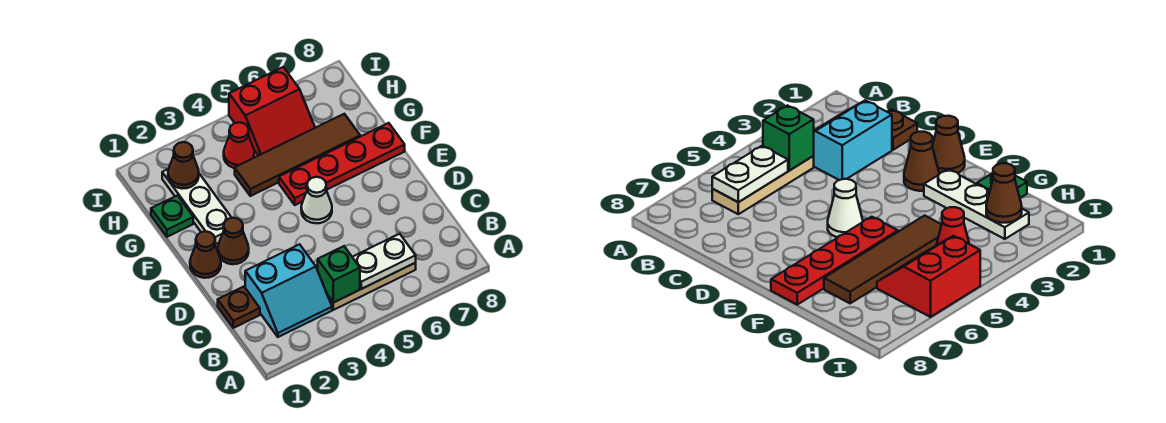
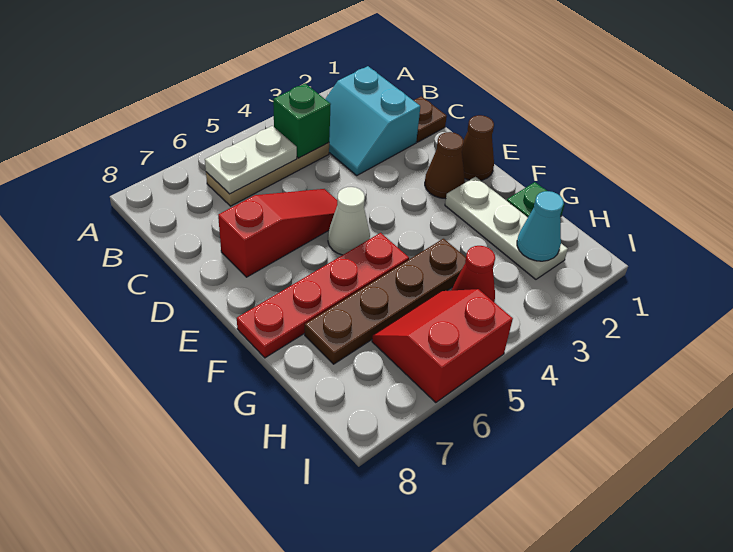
cyan 2x2 slope [245,244,332,337] -> cyan 2x2 slope turned to [325,66,420,175]
none -> red 1x3 slope [218,189,337,277]
brown 1x4 tile [235,114,360,196] -> brown 1x4 plate [305,239,466,364]
brown 1x1 cone [168,142,199,189] -> cyan 1x1 cone [517,191,564,261]

